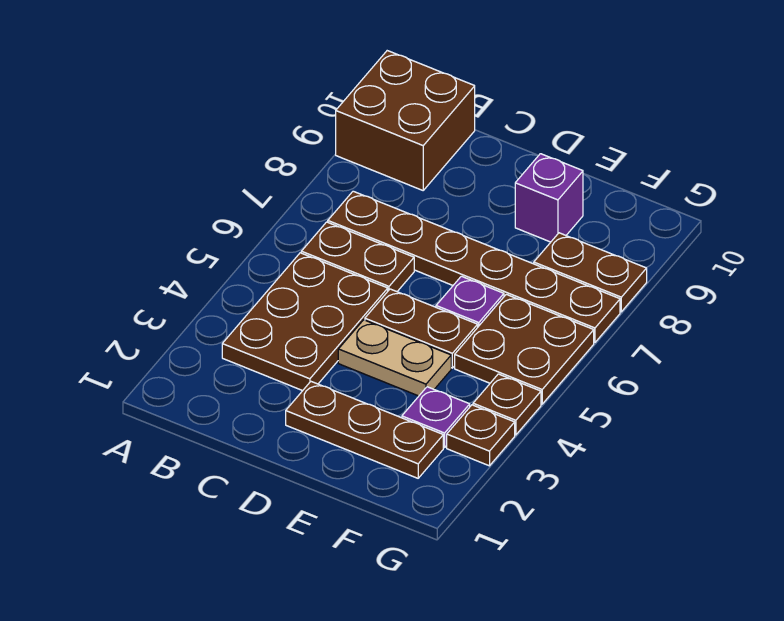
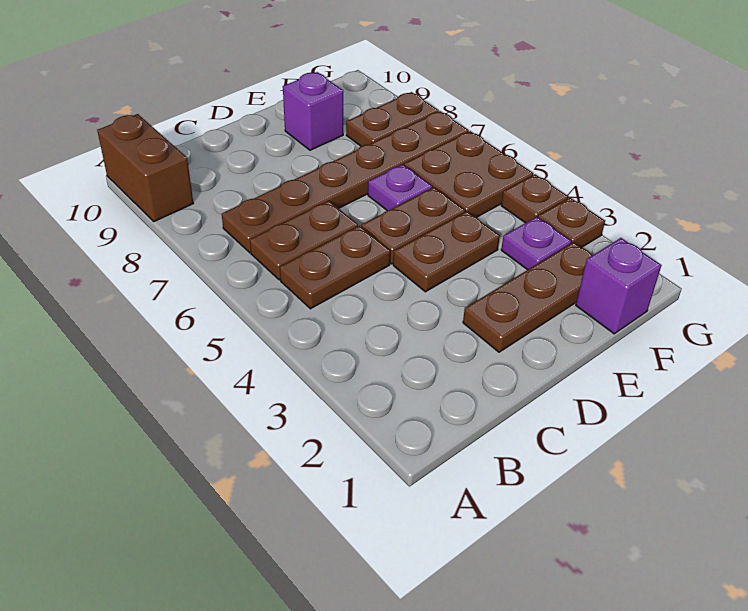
brown 2x2 brick [336,51,475,190] -> brown 1x2 brick [97,114,193,221]
brown 2x3 plate [222,253,388,391] -> brown 1x2 plate [280,226,390,309]
tan 1x2 plate [338,320,451,396] -> brown 1x2 plate [393,211,500,292]
none -> purple 1x1 brick [576,238,662,334]

